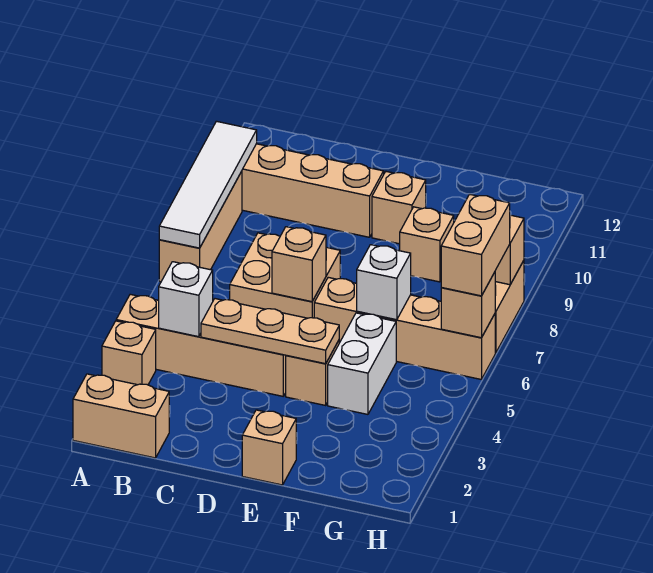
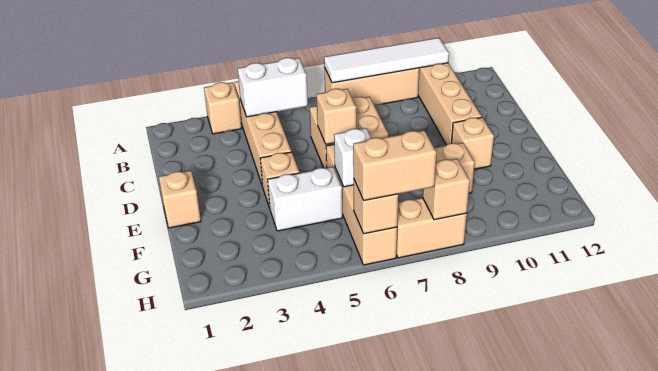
tan 1x2 brick [73,374,169,458] -> none
white 1x1 brick [159,262,213,337] -> white 1x2 brick [238,58,308,117]
tan 1x3 plate [201,299,339,364] -> none

